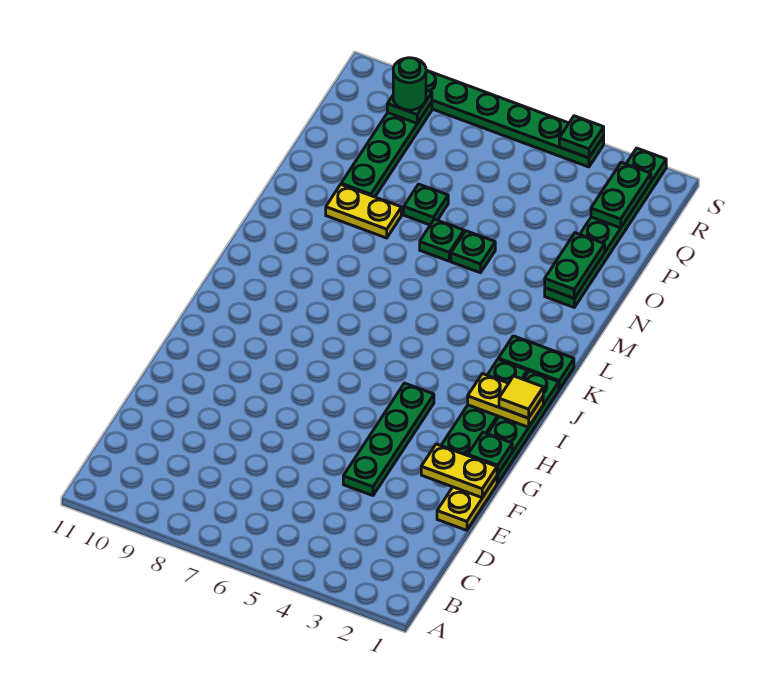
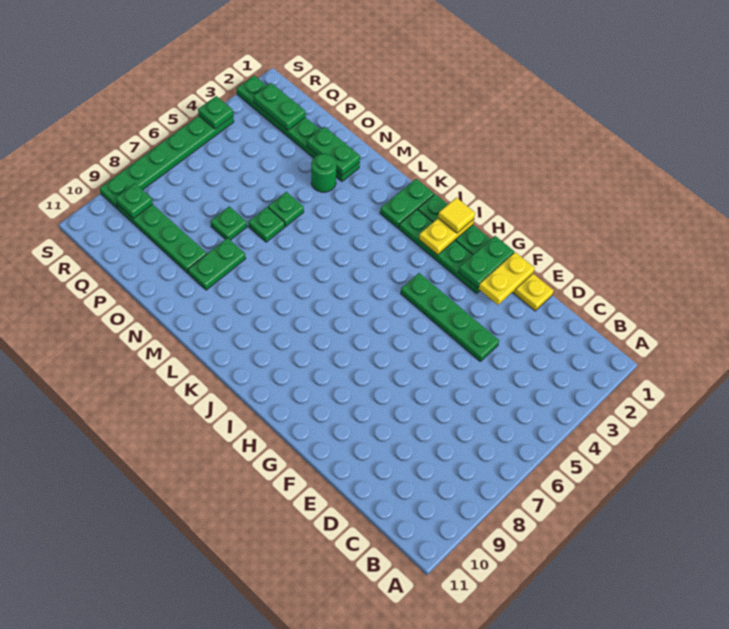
green 1x1 plate [468,432,512,474] -> green 1x2 plate [459,236,514,288]
yellow 1x2 plate [326,185,401,238] -> green 1x2 plate [188,238,246,290]
green 1x1 round brick [393,58,426,110] -> green 1x1 round brick moved to [311,154,336,192]

